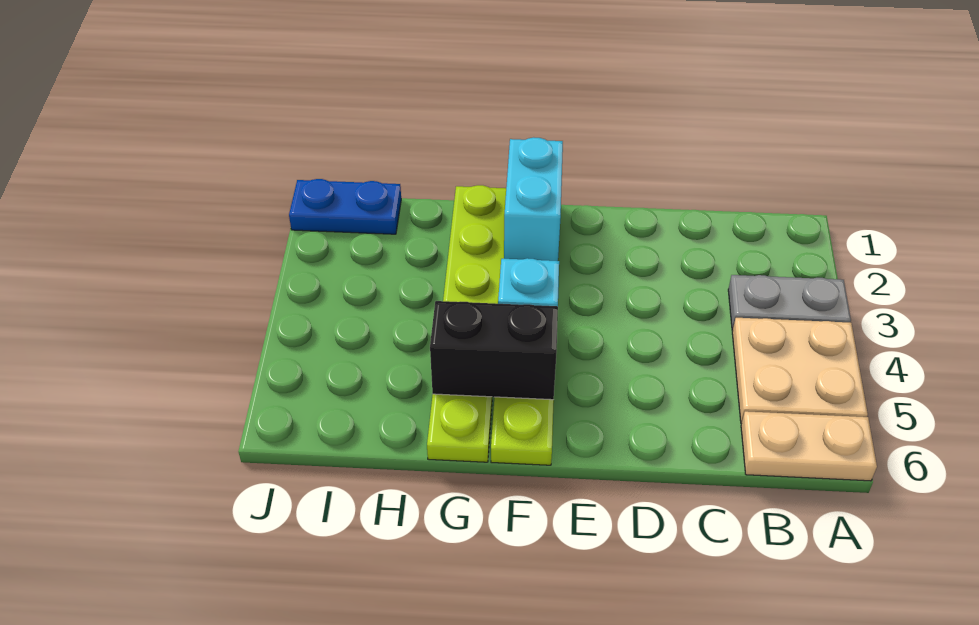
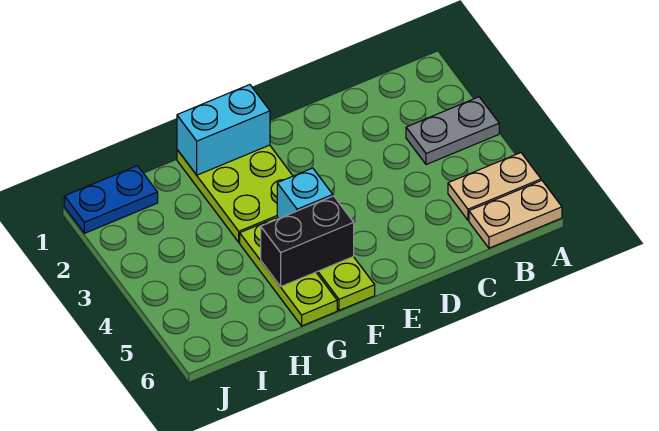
tan 2x2 plate [732,318,868,424] -> tan 1x2 plate [448,153,541,220]
cyan 1x2 brick [504,137,563,261] -> cyan 1x2 brick turned to [177,85,270,175]

